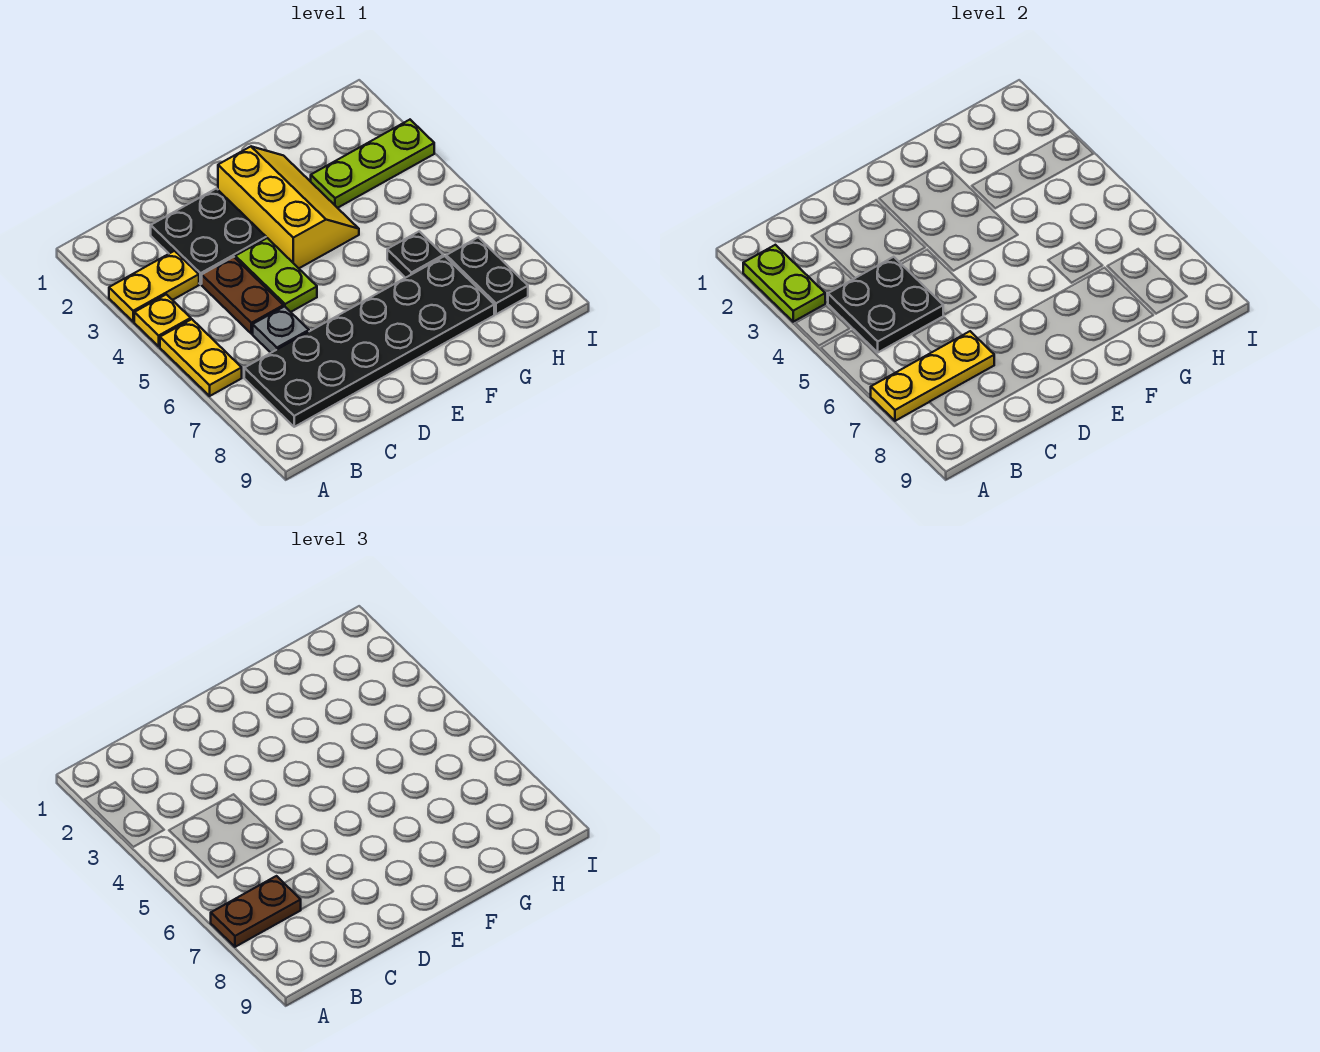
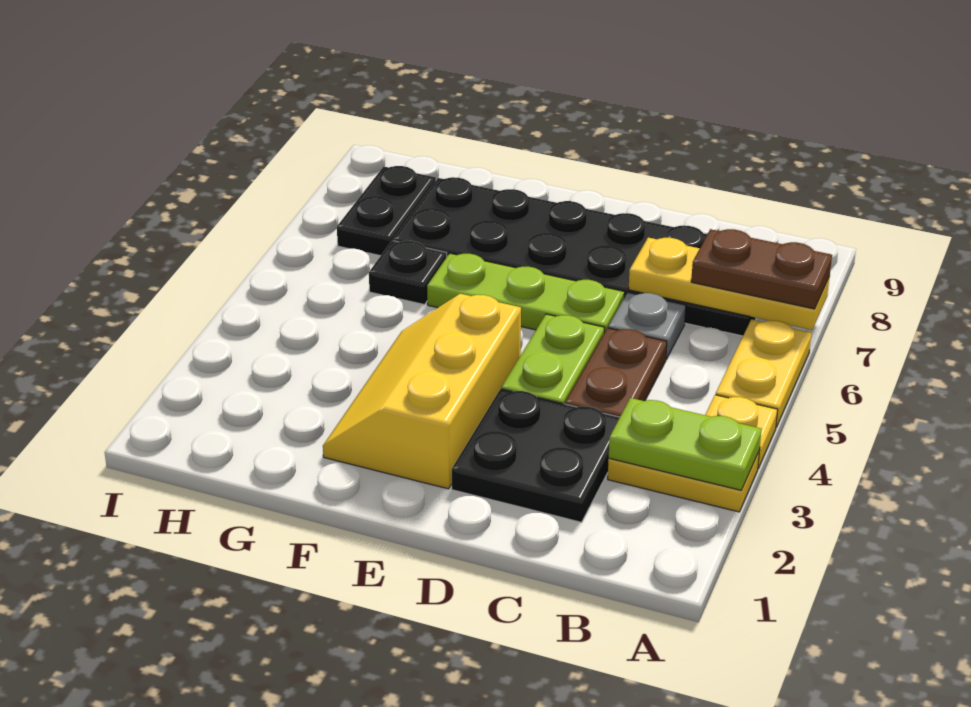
lime 1x2 plate [743,245,825,322] -> lime 1x2 plate turned to [609,398,762,490]
black 2x2 plate [828,257,943,352] -> none
lime 1x3 plate [311,120,434,208] -> lime 1x3 plate moved to [427,253,625,333]

